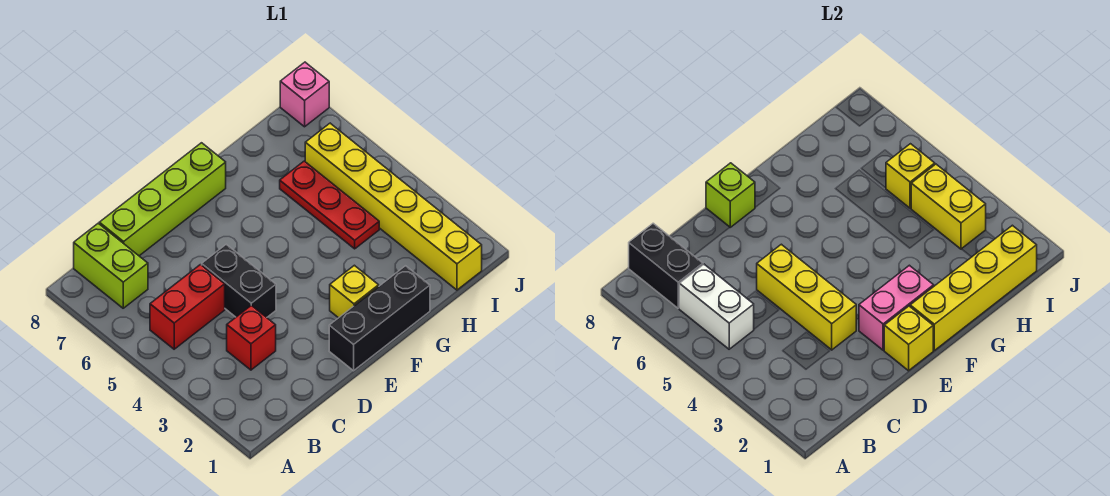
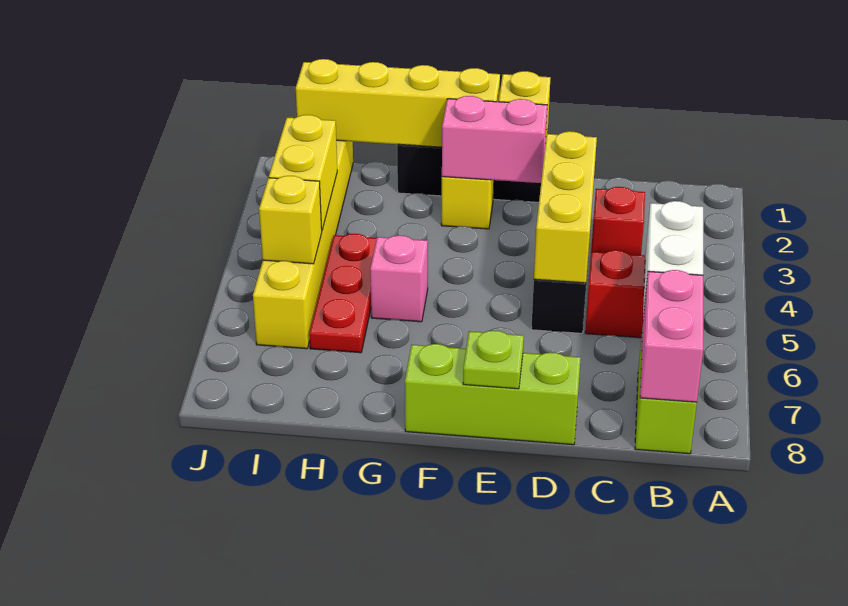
black 1x2 brick [629,223,703,308] -> pink 1x2 brick [640,270,703,403]
lime 1x4 brick [99,143,226,256] -> lime 1x3 brick [405,344,581,445]
lime 1x1 brick [706,163,755,227] -> lime 1x1 plate [463,330,524,389]
pink 1x1 brick [280,62,329,127] -> pink 1x1 brick moved to [370,235,428,322]

